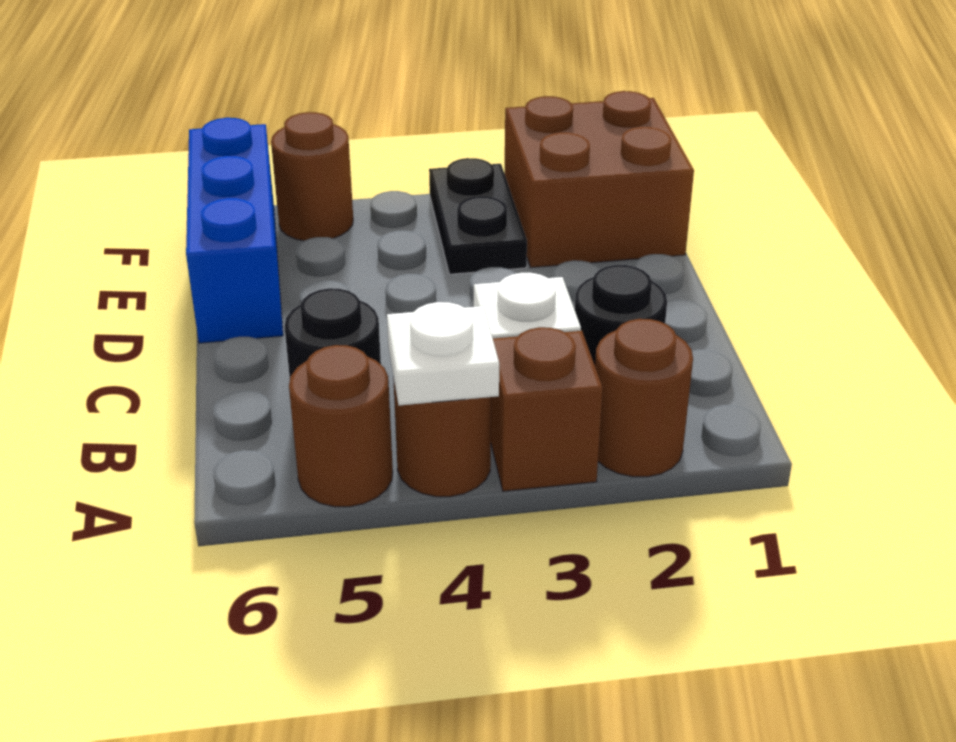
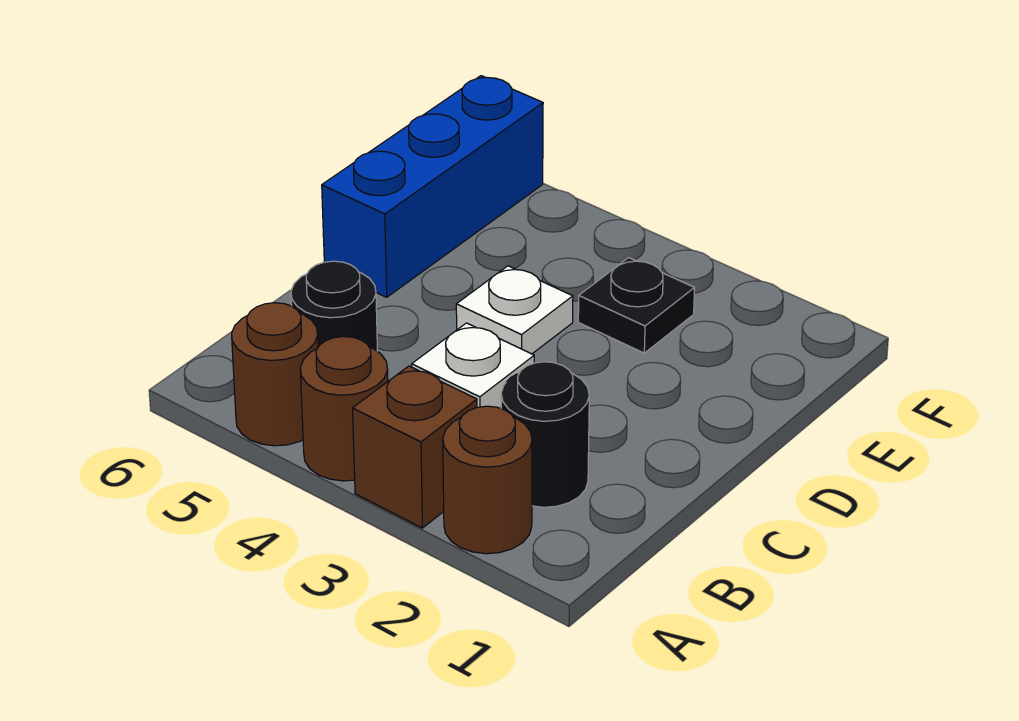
white 1x1 plate [387,302,499,406] -> white 1x1 plate moved to [456,266,573,354]
brown 2x2 brick [504,91,694,268] -> none
black 1x2 plate [429,158,527,274] -> black 1x1 plate [578,258,695,353]
brown 1x1 round brick [271,112,353,241] -> none

